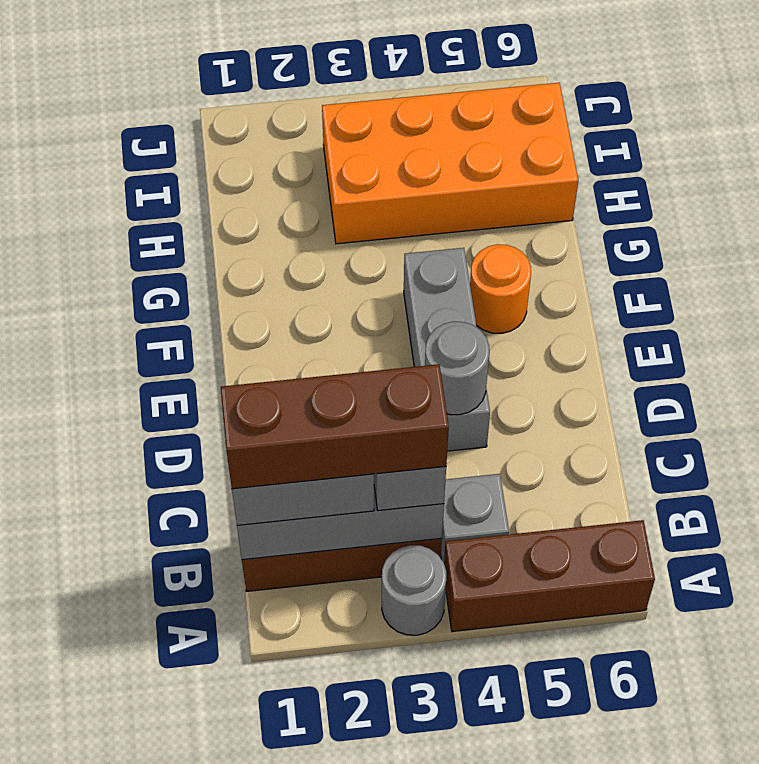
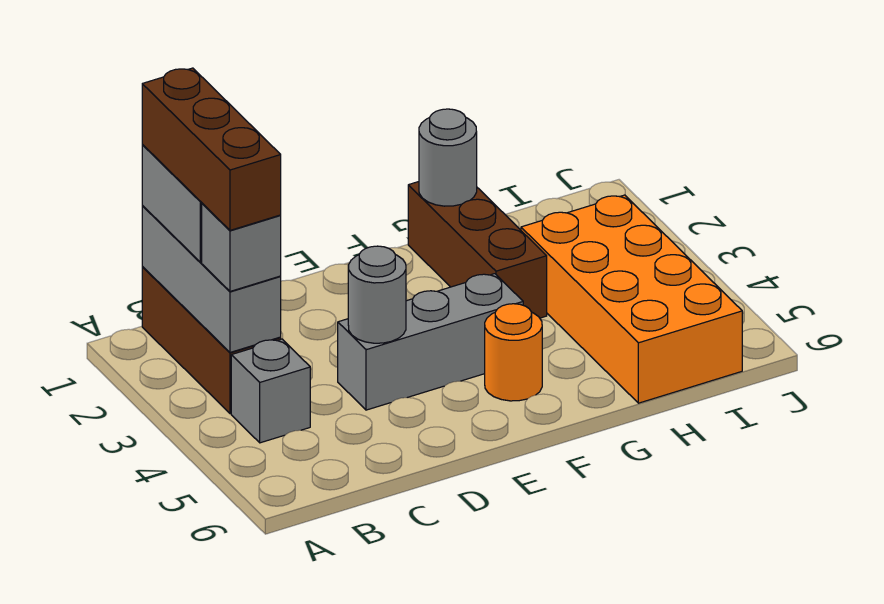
grey 1x1 round brick [382,545,446,635] -> grey 1x1 round brick moved to [419,109,477,206]
brown 1x3 brick [444,520,655,632] -> brown 1x3 brick moved to [408,182,547,318]

